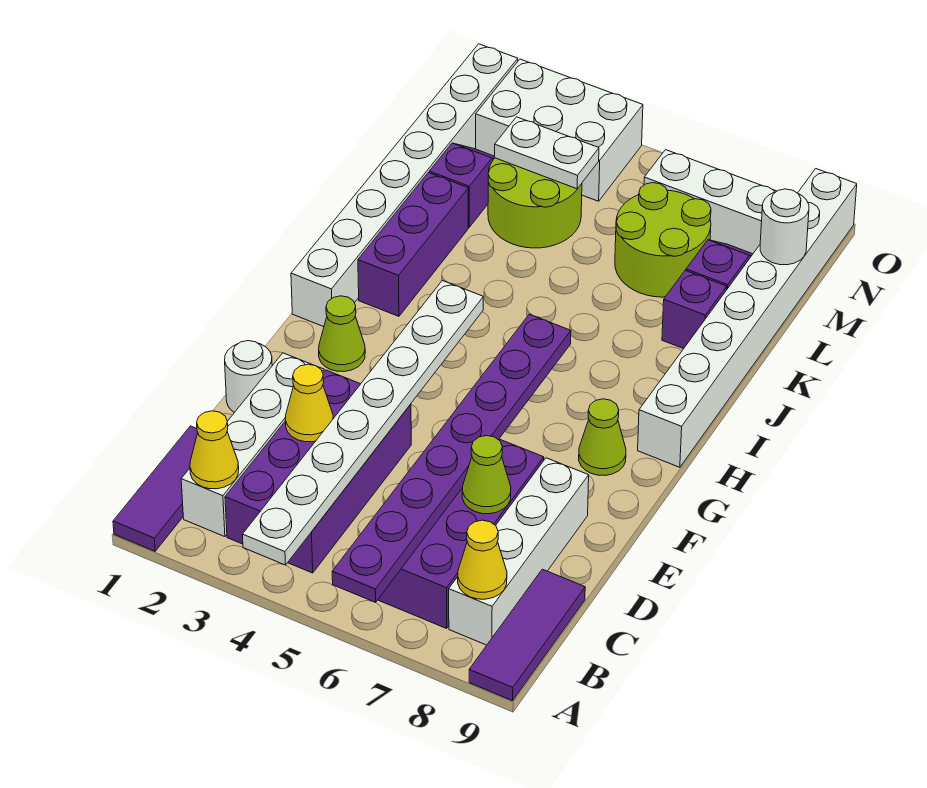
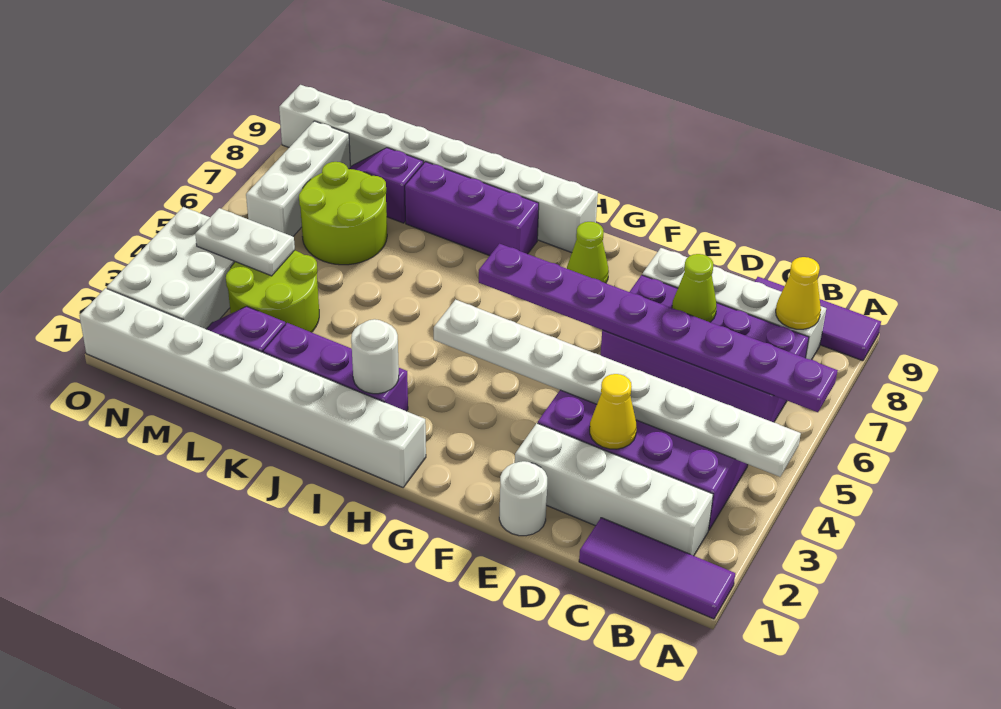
yellow 1x1 cone [190,411,239,489] -> none
lime 1x1 cone [319,296,365,372] -> none
purple 1x1 brick [662,271,727,349] -> purple 1x3 brick [405,162,539,256]
white 1x2 plate [495,117,599,189] -> white 1x2 plate turned to [195,208,295,276]
white 1x1 round brick [760,189,809,265] -> white 1x1 round brick moved to [351,319,399,394]

